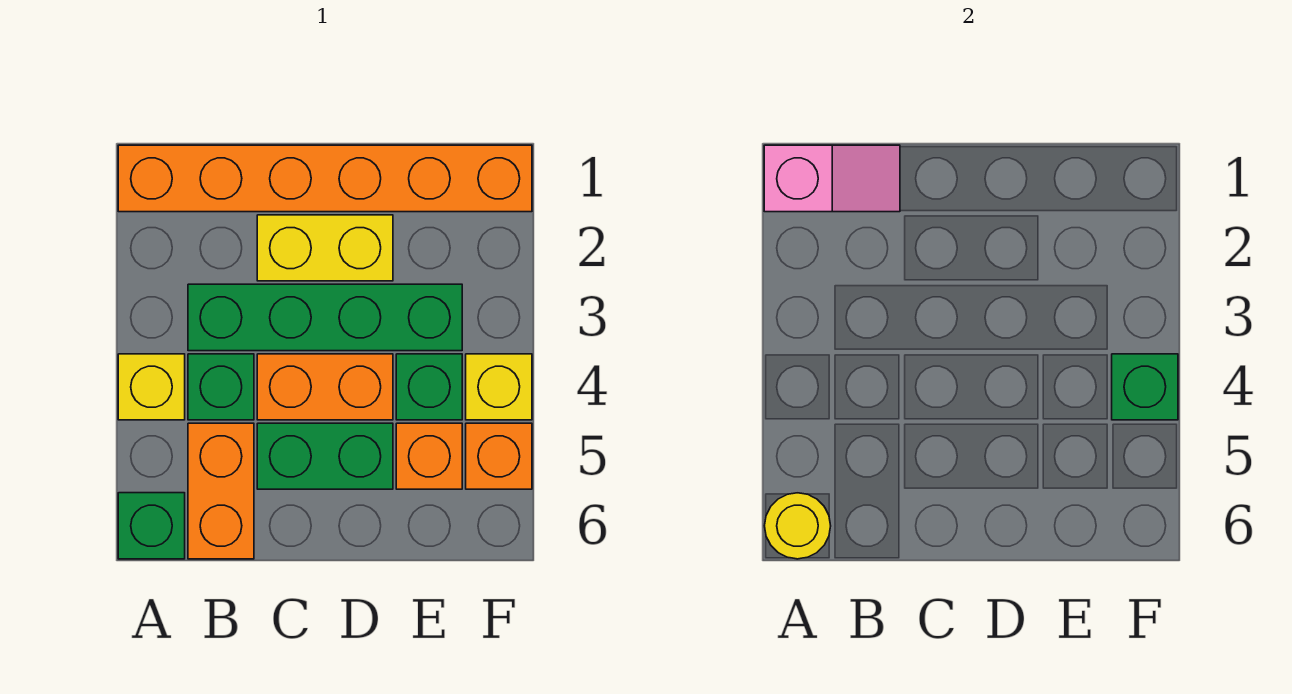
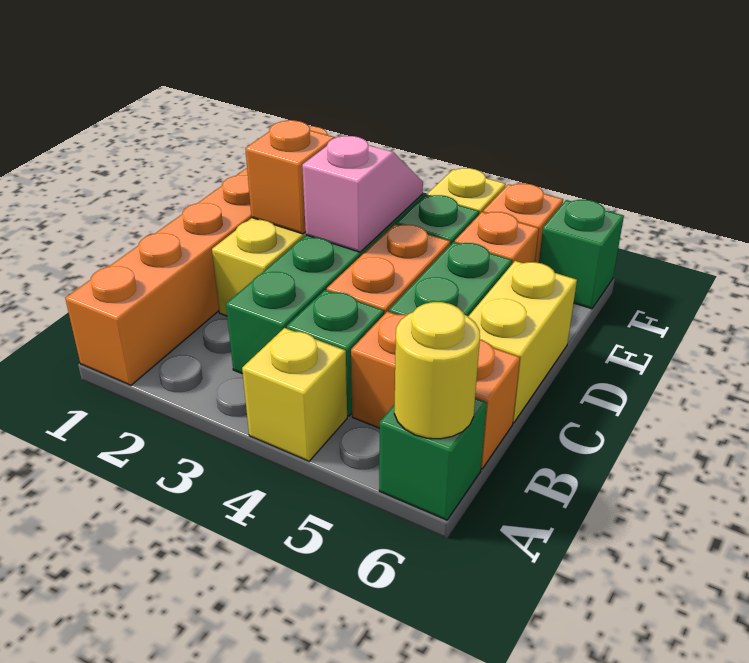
pink 1x2 slope [764,145,900,212] -> pink 1x2 slope moved to [302,136,423,252]
none -> yellow 1x2 brick [468,261,577,423]
none -> orange 1x1 brick [245,120,335,234]
green 1x1 brick [1112,354,1178,420] -> green 1x1 brick moved to [539,200,624,309]

